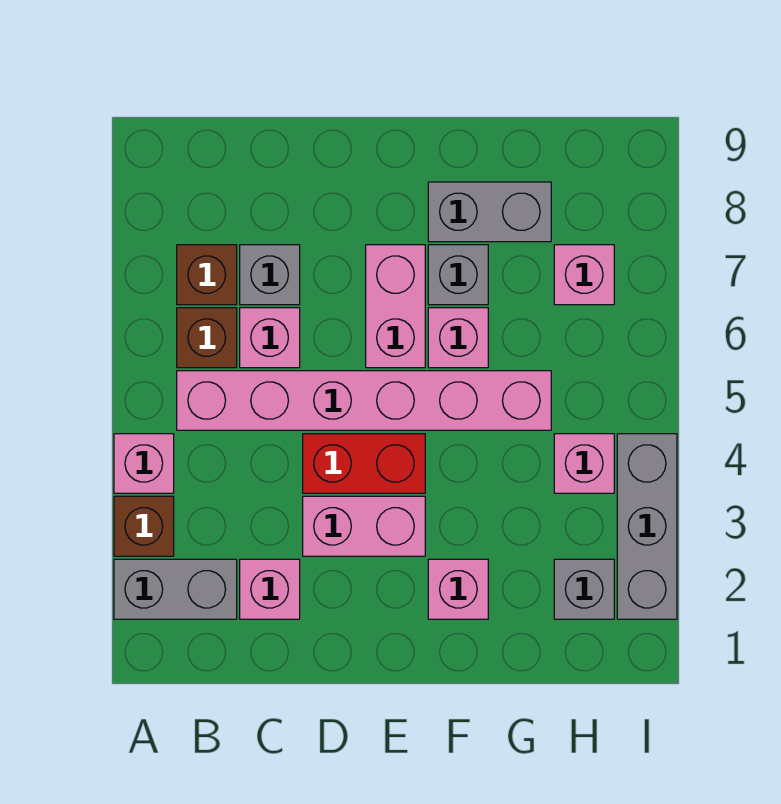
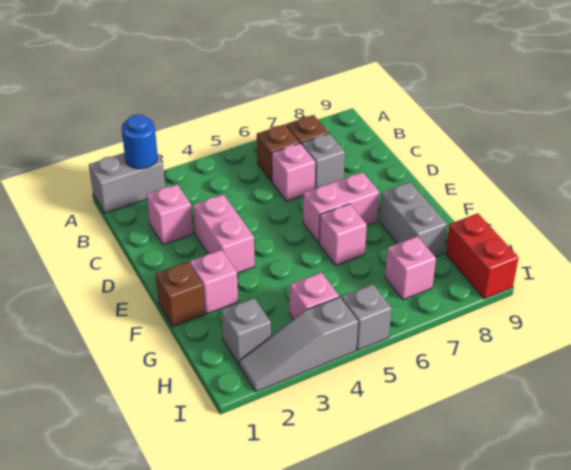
grey 1x2 brick [114,559,237,619] -> grey 1x2 brick turned to [89,153,165,213]
none -> blue 1x1 round brick [122,114,158,169]
brown 1x1 brick [114,496,174,556] -> brown 1x1 brick moved to [155,262,205,327]
pink 1x1 brick [114,434,174,493] -> none
pink 1x6 brick [177,371,551,430] -> none
red 1x2 brick [303,434,425,493] -> red 1x2 brick moved to [446,213,519,299]
grey 1x1 brick [428,245,488,305] -> grey 1x1 brick moved to [341,284,391,350]
grey 1x3 brick [617,434,677,619] -> grey 1x3 slope [239,297,358,392]

